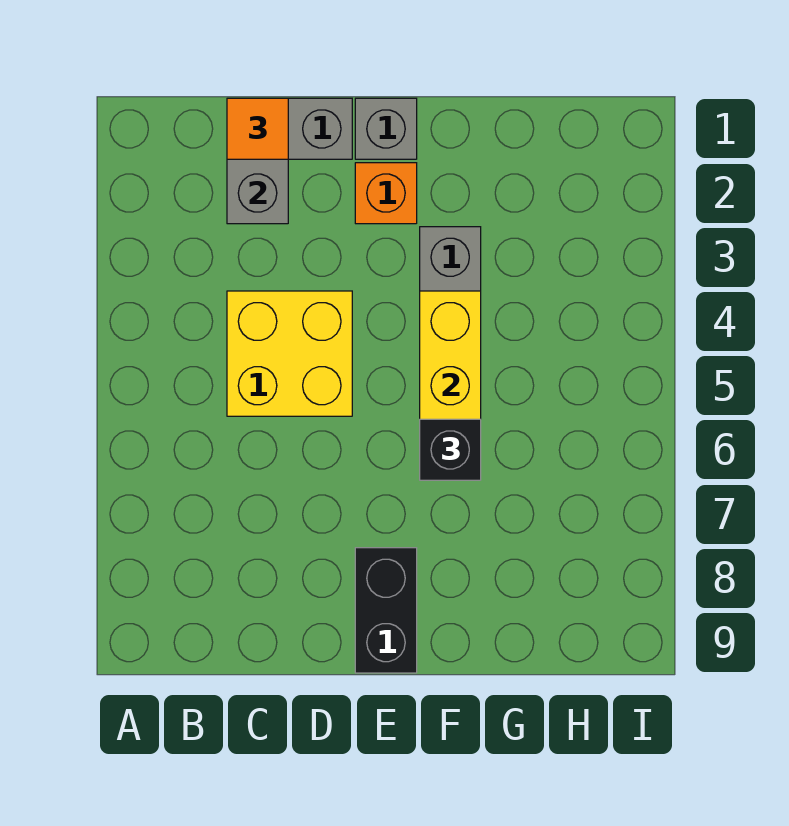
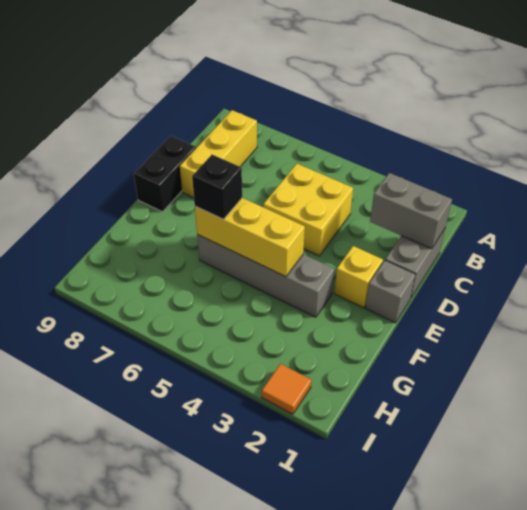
none -> yellow 1x3 brick [180,110,257,198]
orange 1x1 tile [227,98,288,159] -> orange 1x1 tile moved to [262,364,311,414]
orange 1x1 brick [355,163,417,224] -> yellow 1x1 brick [334,246,383,308]
black 1x2 brick [355,548,417,673] -> black 1x2 brick turned to [134,136,196,212]

